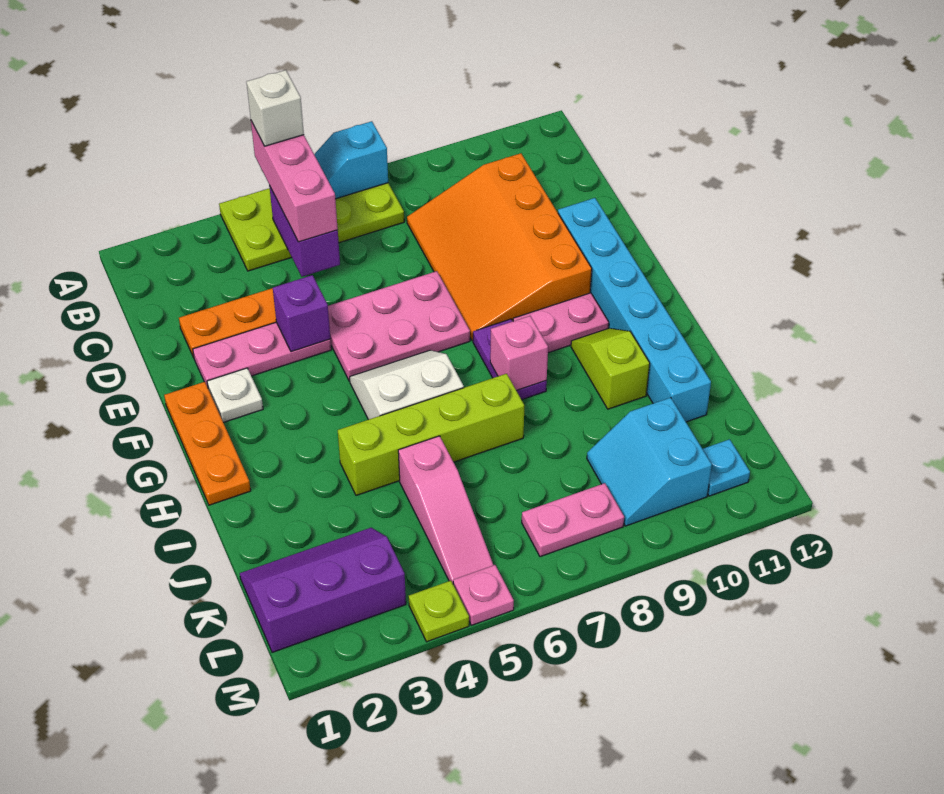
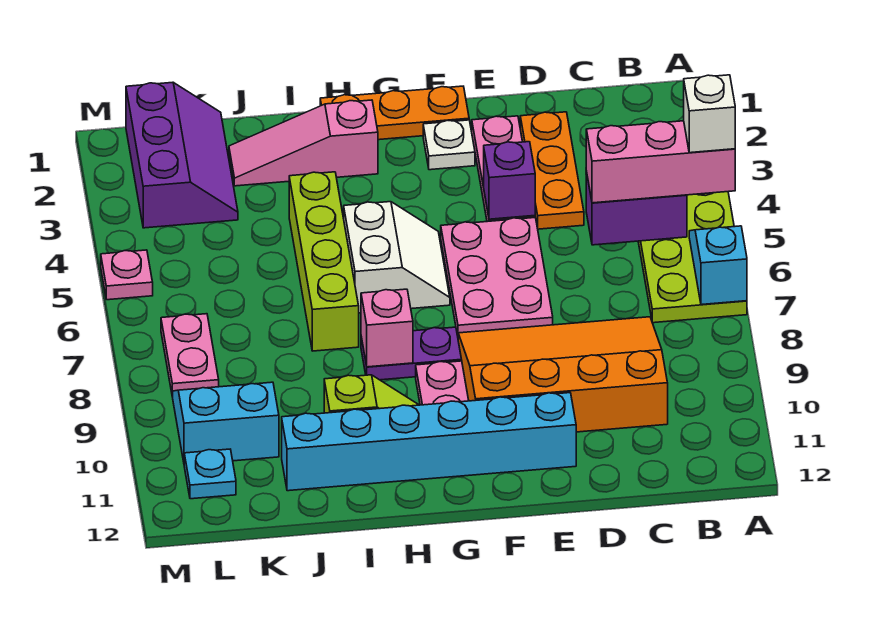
pink 1x3 slope [398,436,493,583] -> pink 1x3 slope moved to [229,100,378,186]
lime 1x1 plate [409,581,469,642] -> none

